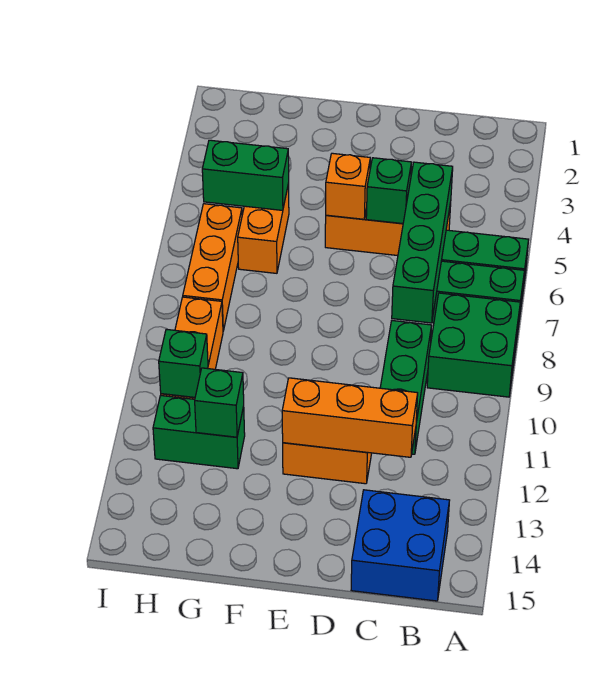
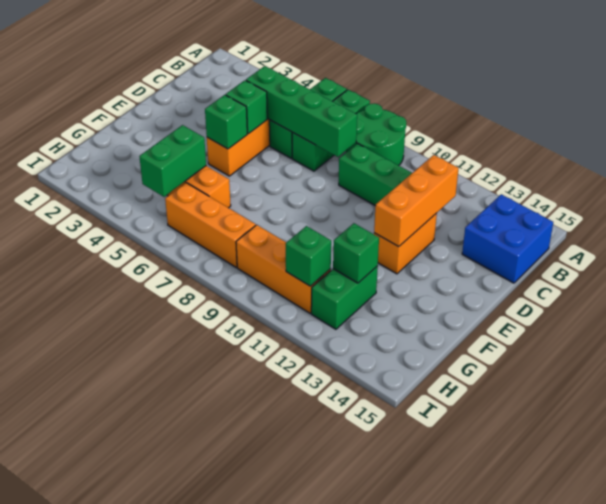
green 2x2 brick [427,293,520,397] -> green 2x2 round brick [346,103,406,165]
orange 1x1 brick [326,153,370,219] -> green 1x1 brick [205,95,247,149]

